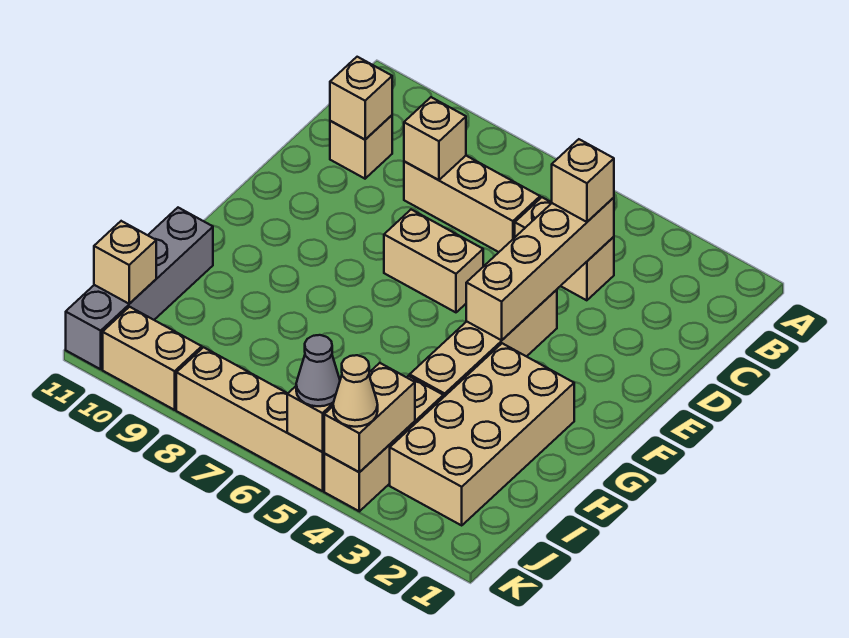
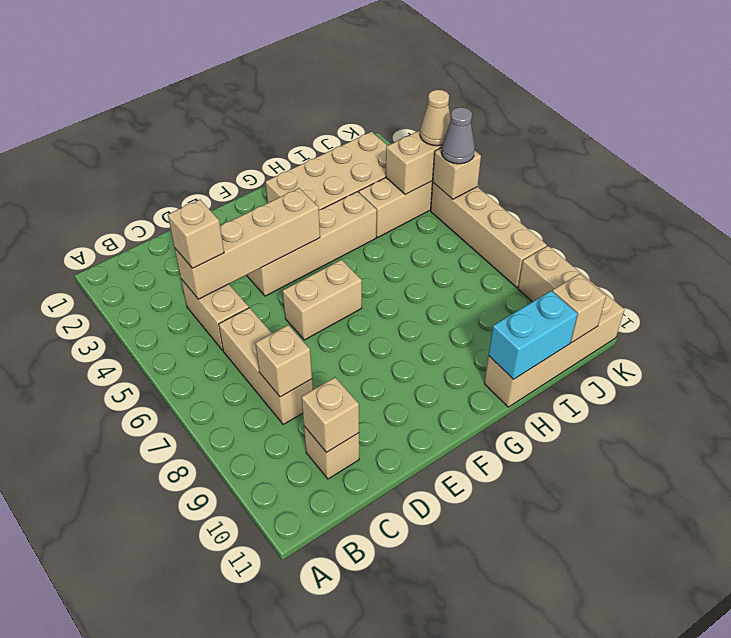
tan 1x2 brick [384,210,483,312] -> tan 1x2 brick turned to [283,260,362,340]
grey 1x4 brick [66,208,213,369] -> tan 1x4 brick [484,288,625,407]
none -> cyan 1x2 brick [489,291,577,379]

